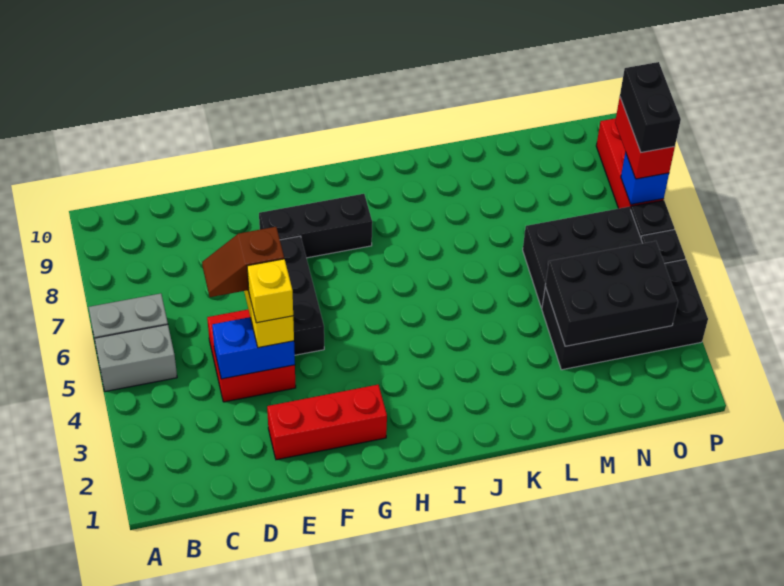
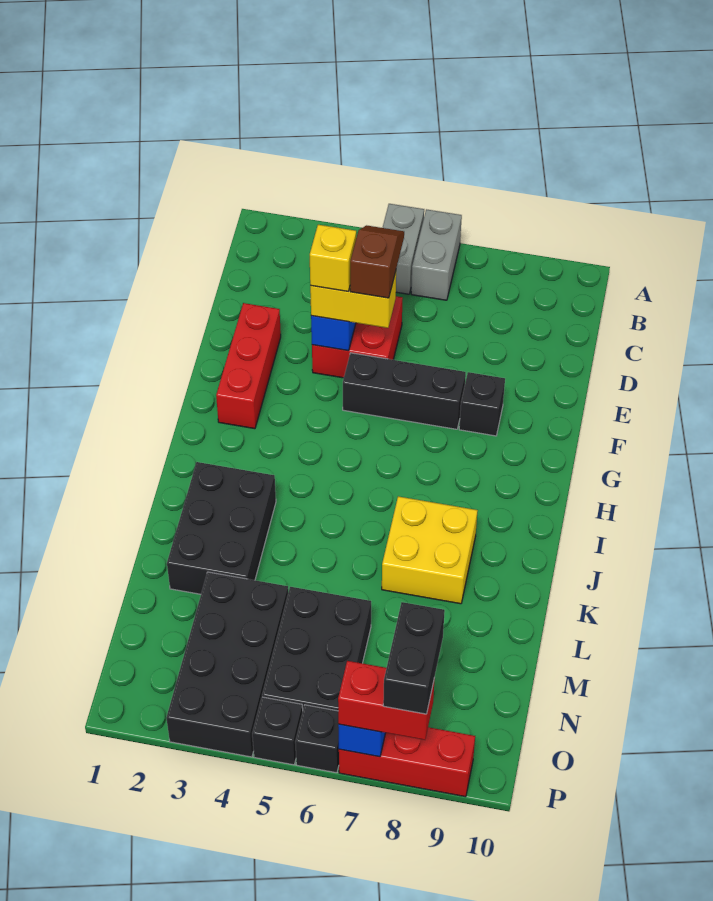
black 1x3 brick [259,194,372,258] -> black 1x1 brick [459,372,505,436]
none -> yellow 2x2 brick [382,496,478,604]
black 2x3 brick [545,241,678,346] -> black 2x3 brick moved to [167,462,276,594]
black 1x2 brick [620,62,681,152] -> black 1x2 brick turned to [383,602,445,714]

